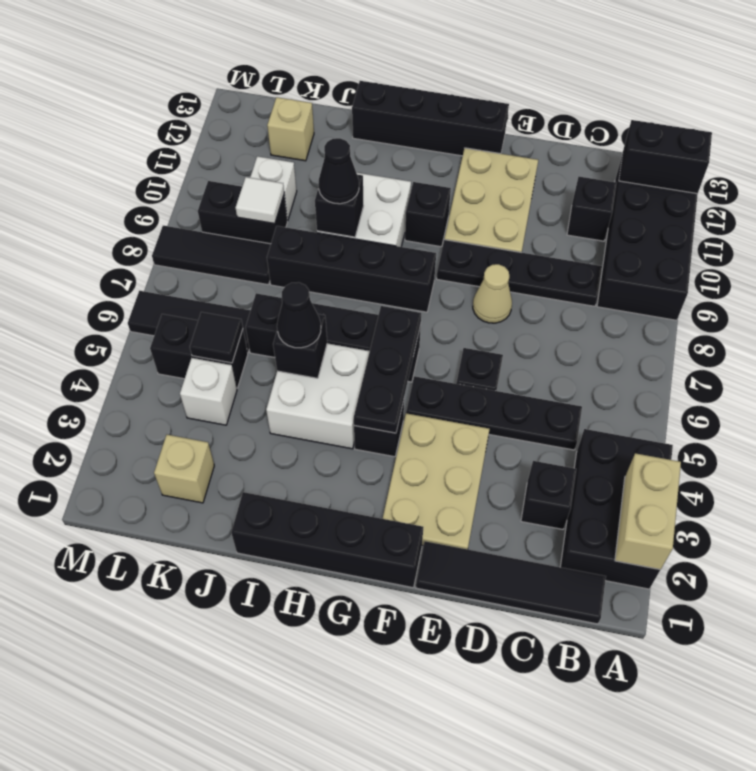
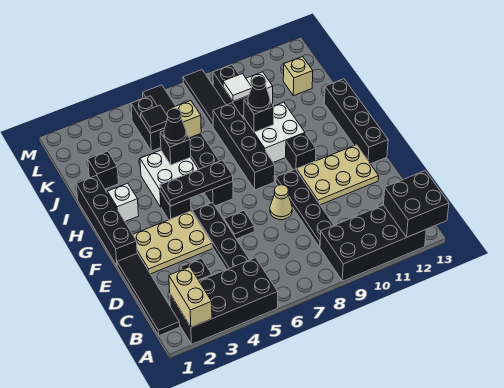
black 2x3 brick [560,429,673,589] -> black 2x4 brick [170,258,278,344]
tan 1x2 brick [615,453,681,570] -> tan 1x2 brick turned to [169,267,212,327]
black 1x2 brick [619,120,712,194] -> black 2x2 brick [384,171,449,237]
black 1x1 brick [567,177,616,241] -> black 1x1 brick moved to [88,151,119,189]
tan 1x1 brick [154,435,214,503] -> tan 1x1 brick moved to [171,101,201,138]
white 1x1 brick [180,358,237,425] -> white 1x1 brick moved to [108,183,139,221]

